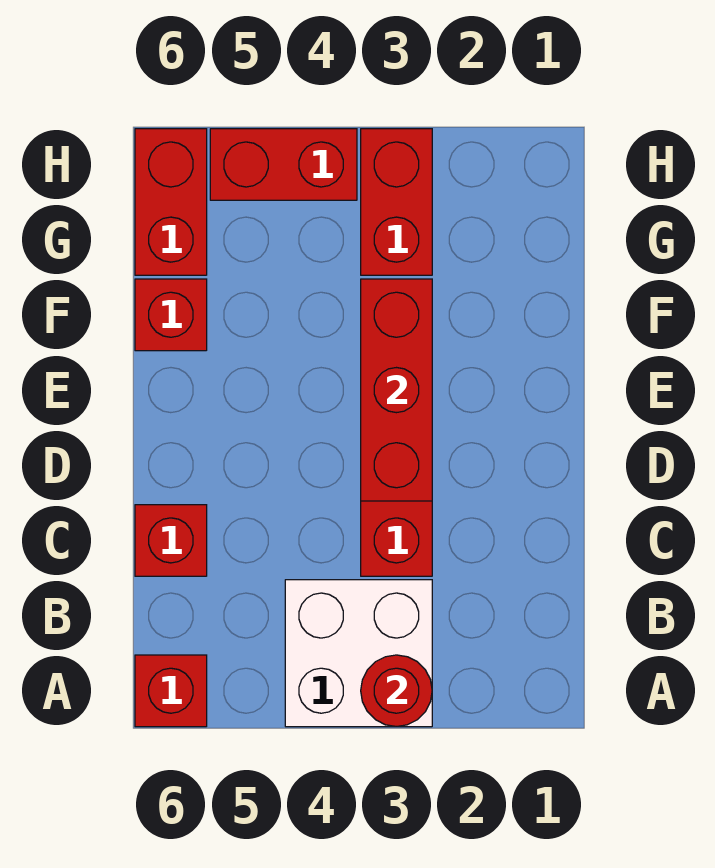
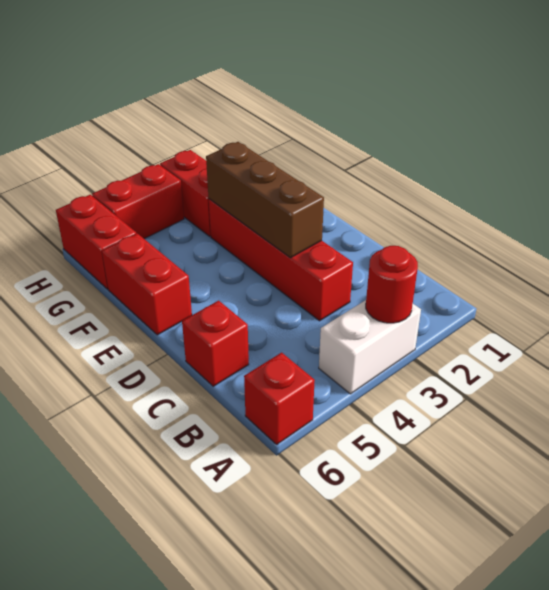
white 2x2 brick [285,580,432,727] -> white 1x2 brick [319,300,421,394]
red 1x3 brick [361,279,432,501] -> brown 1x3 brick [206,142,324,258]
red 1x1 brick [135,279,207,351] -> red 1x2 brick [102,233,192,335]

